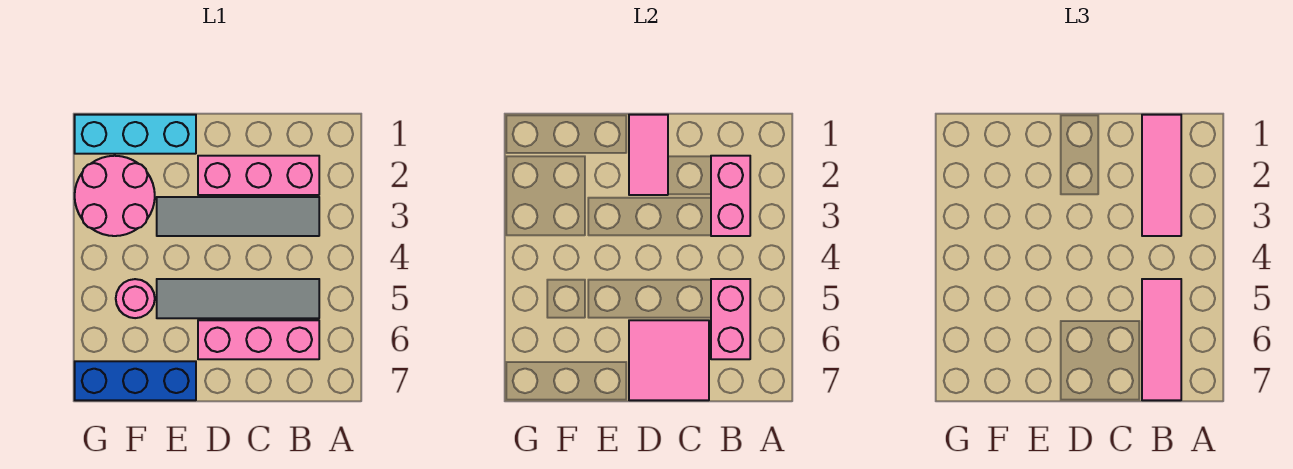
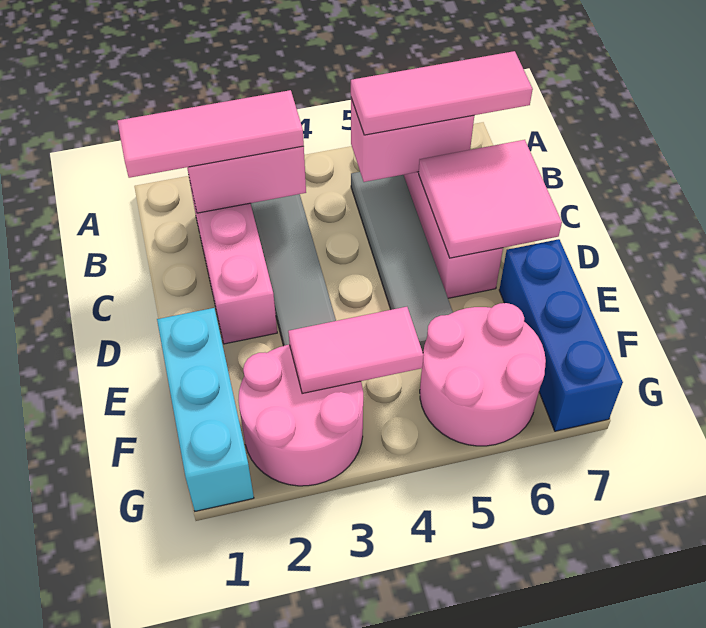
pink 1x2 tile [629,115,668,195] -> pink 1x2 tile moved to [288,307,424,394]
pink 1x1 round brick [116,279,155,318] -> pink 2x2 round brick [420,303,546,446]

